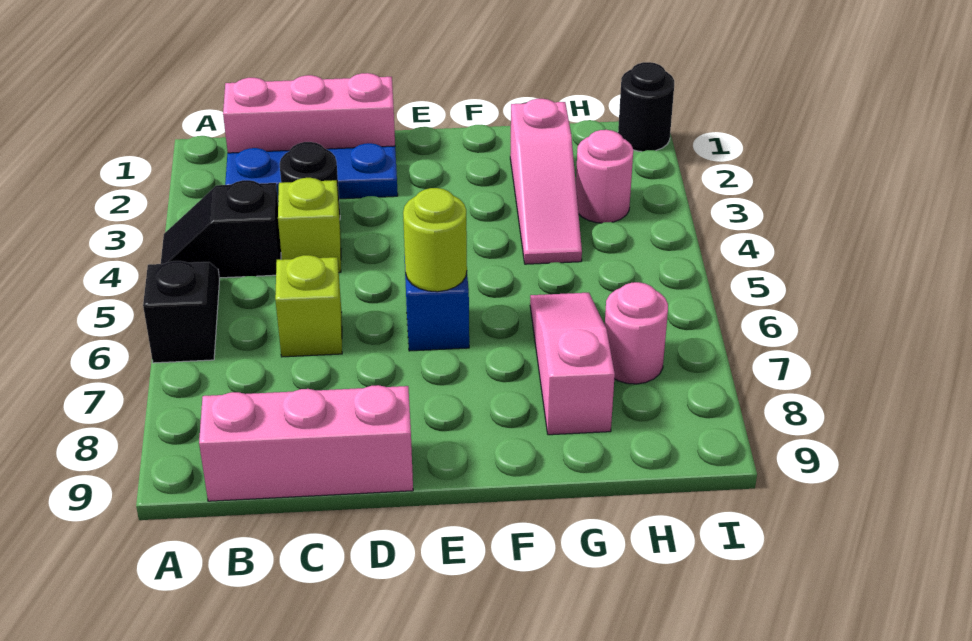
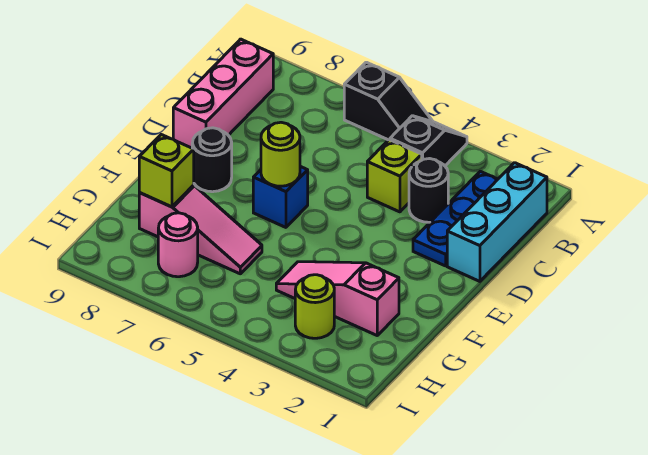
pink 1x3 brick [223,73,395,153] -> cyan 1x3 brick [447,163,547,281]
lime 1x1 brick [275,255,342,357] -> lime 1x1 brick moved to [139,135,194,207]
pink 1x1 round brick [576,130,633,223] -> lime 1x1 round brick [295,275,334,338]
black 1x1 round brick [618,62,674,152] -> black 1x1 round brick moved to [192,128,232,192]

